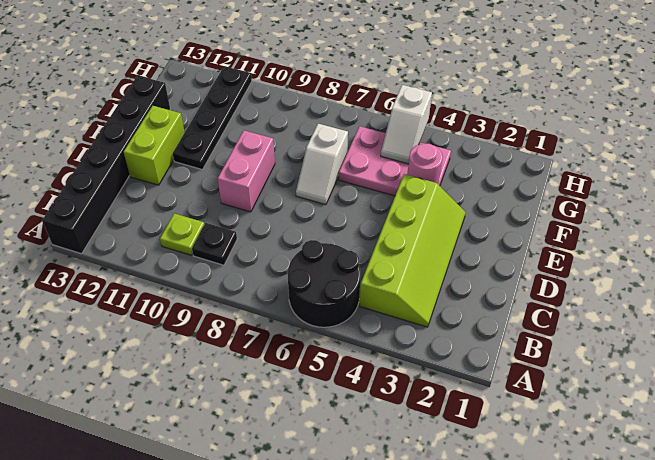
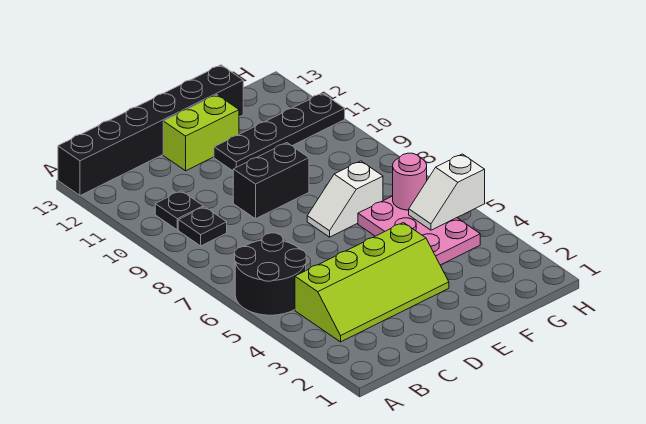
lime 1x1 plate [160,213,204,255] -> black 1x1 plate [155,191,203,230]
pink 1x2 brick [218,130,275,212] -> black 1x2 brick [233,143,309,219]
pink 1x1 round brick [407,144,443,184] -> pink 1x1 round brick moved to [393,153,427,210]

